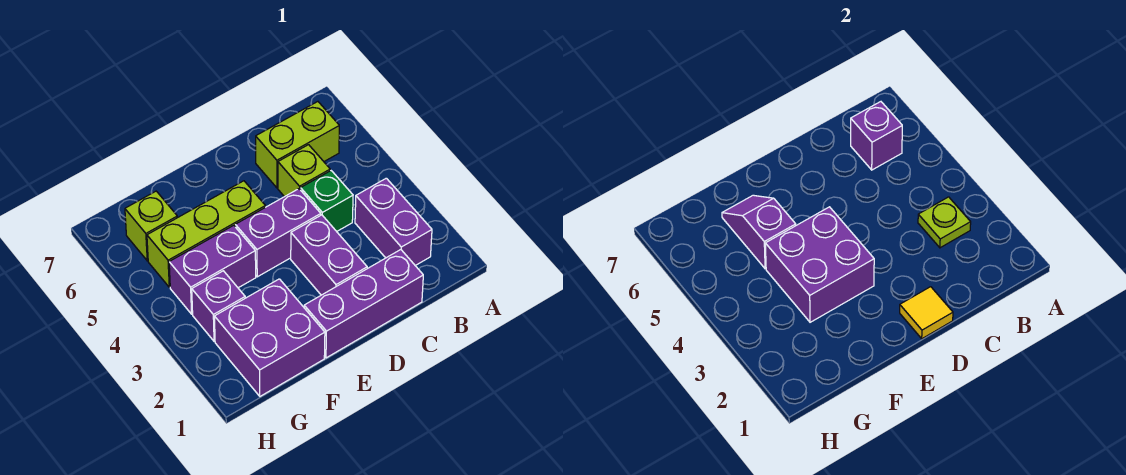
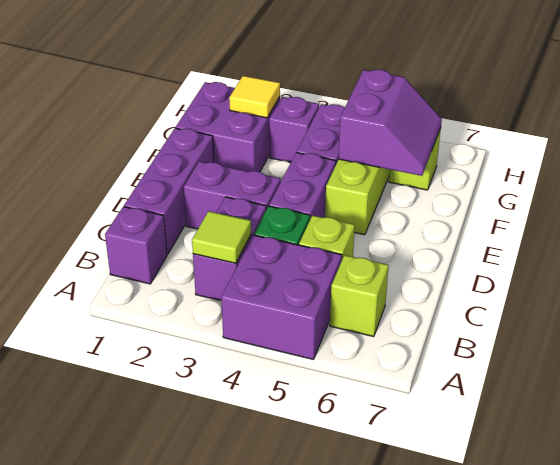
purple 1x2 brick [355,178,432,266] -> purple 1x2 brick turned to [193,197,266,301]
lime 1x1 plate [918,197,971,248] -> lime 1x1 tile [192,211,251,263]
lime 1x2 brick [256,102,339,188] -> lime 1x1 brick [330,255,389,337]
purple 1x1 brick [851,102,902,170] -> purple 1x1 brick moved to [105,207,167,284]
yellow 1x1 tile [900,287,953,339] -> yellow 1x1 tile moved to [229,76,280,118]
purple 2x2 brick [765,207,874,322] -> purple 2x2 brick moved to [221,235,342,359]
purple 1x2 slope [722,195,796,269] -> purple 2x2 slope [339,70,442,176]

